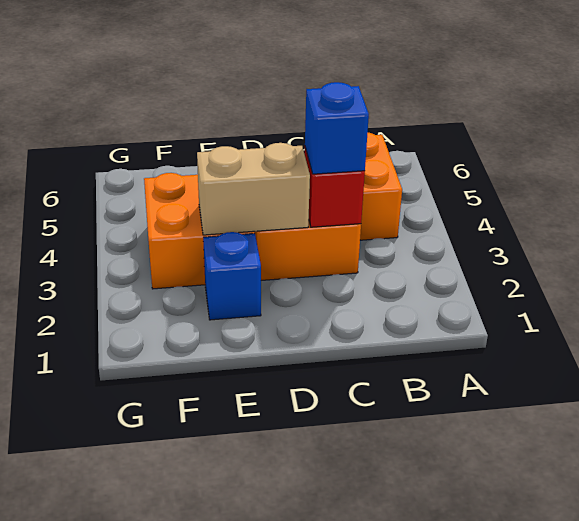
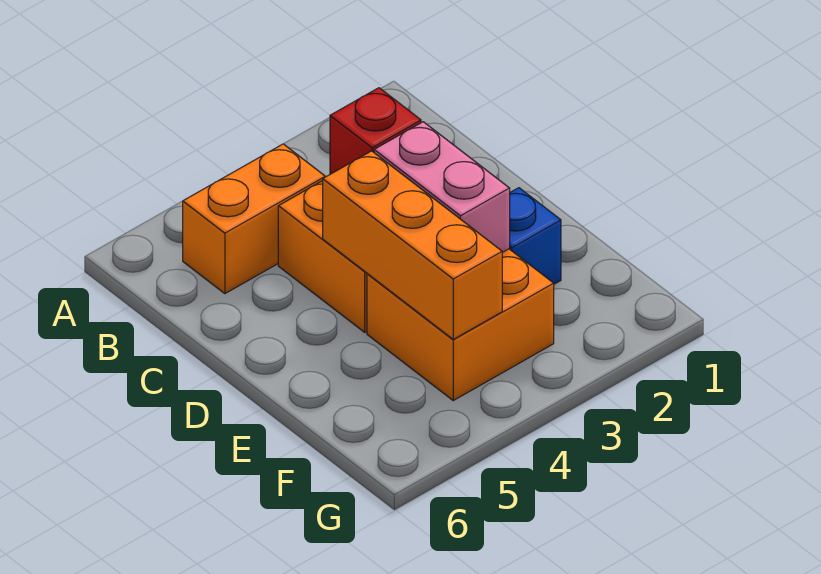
blue 1x1 brick [305,82,369,174] -> none
tan 1x2 brick [197,143,310,235] -> pink 1x2 brick [374,122,510,253]
none -> orange 1x3 brick [323,151,502,339]

